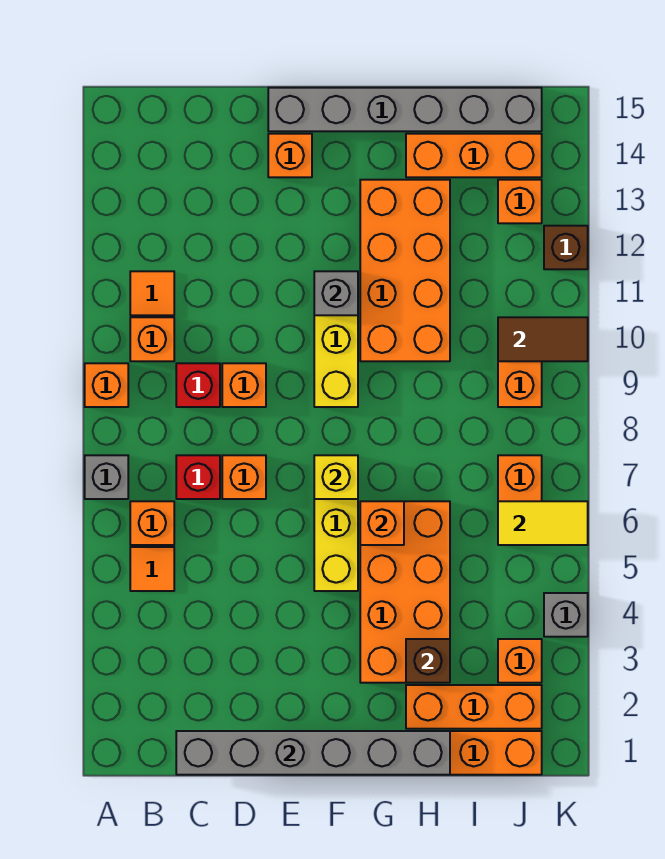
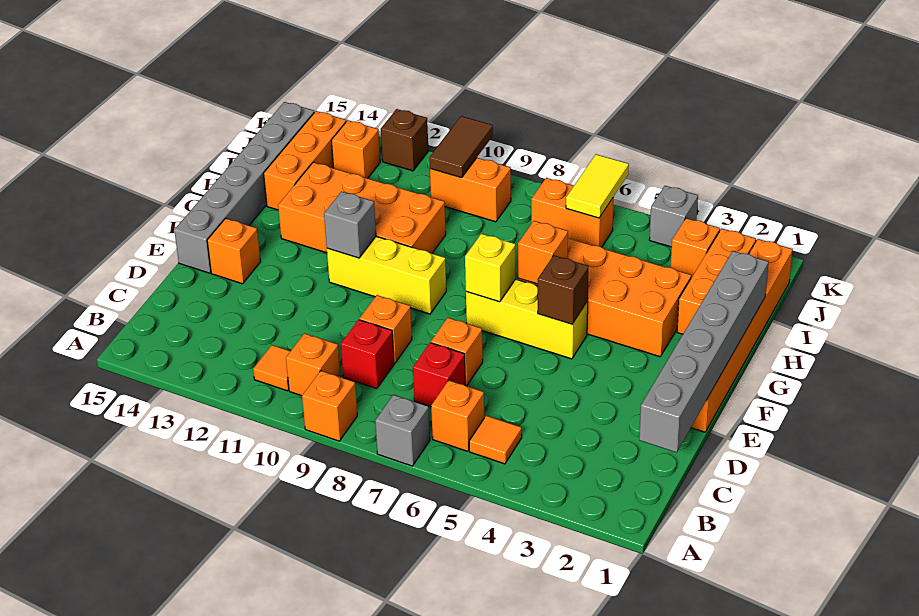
brown 1x1 brick [406,639,450,683] -> brown 1x1 brick moved to [538,255,589,325]

